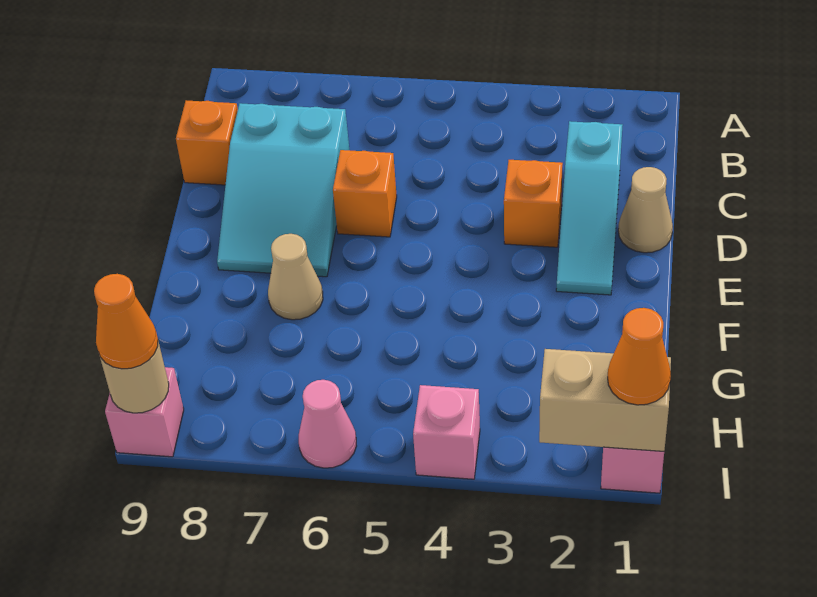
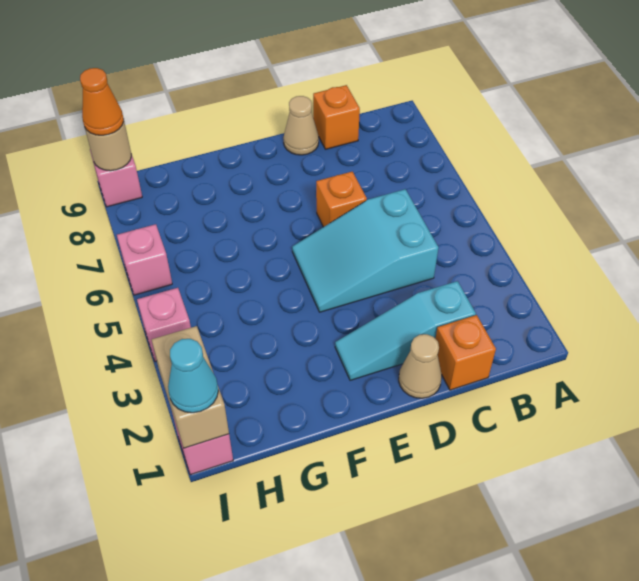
cyan 2x3 slope [217,103,349,277] -> cyan 2x3 slope moved to [292,189,439,312]
orange 1x1 brick [504,160,563,247] -> orange 1x1 brick moved to [435,315,496,390]
tan 1x1 cone [268,234,323,320] -> tan 1x1 cone moved to [283,96,319,155]
orange 1x1 cone [608,308,671,405] -> cyan 1x1 cone [168,339,218,413]
pink 1x1 cone [299,380,356,468] -> pink 1x1 brick [117,224,172,295]

